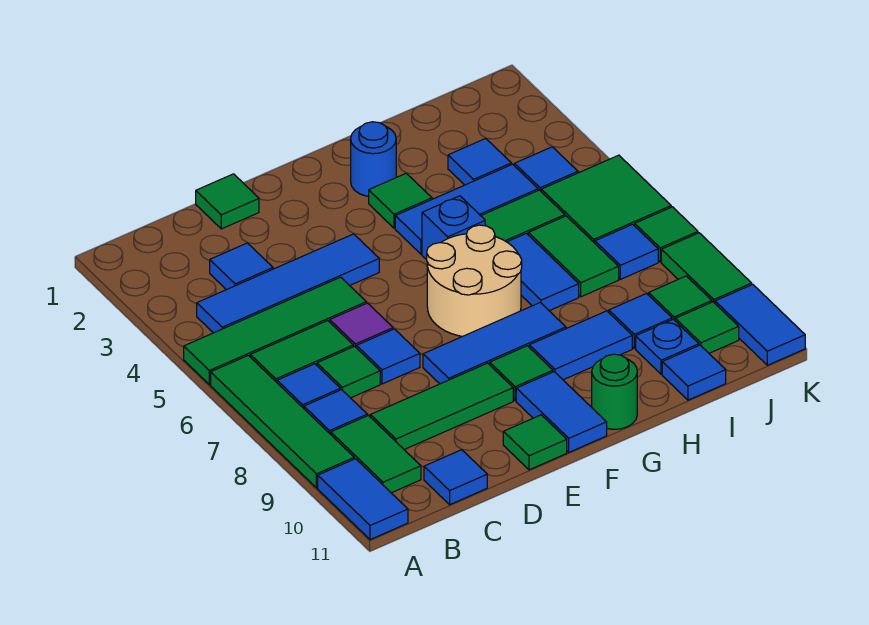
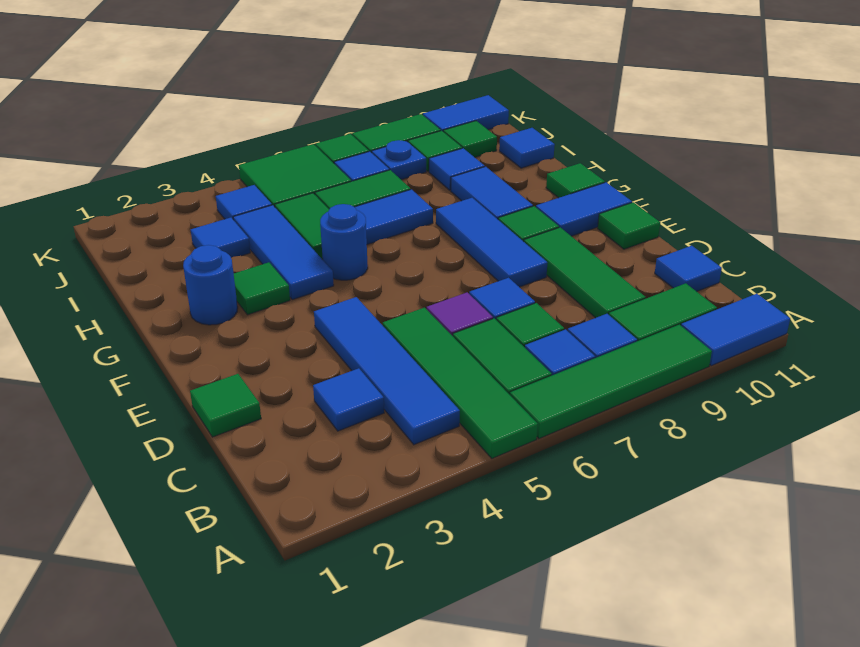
tan 2x2 round brick [427,225,522,336] -> none
blue 1x1 brick [422,196,485,260] -> blue 1x1 round brick [320,204,368,280]
green 1x1 round brick [592,354,637,429] -> green 1x1 tile [546,163,605,198]
blue 1x1 plate [636,319,699,374] -> blue 1x1 plate moved to [372,140,426,180]

